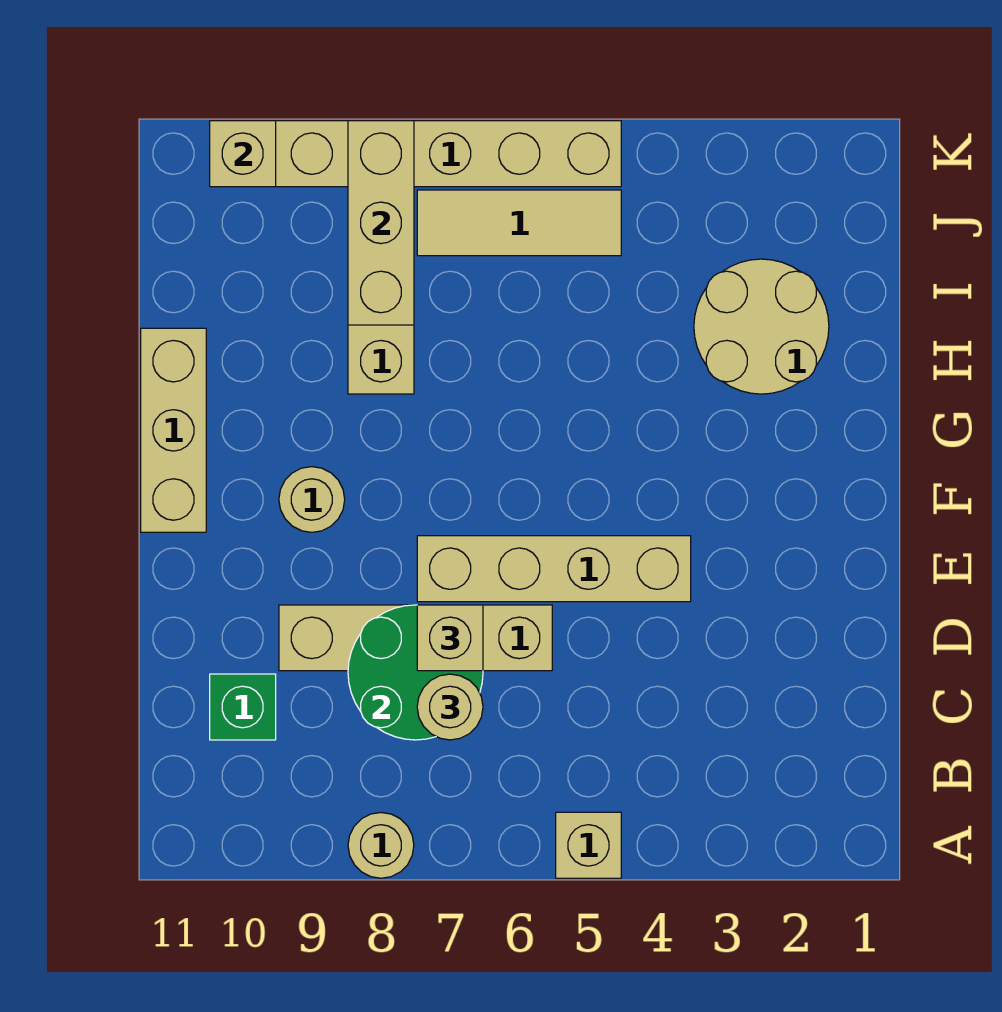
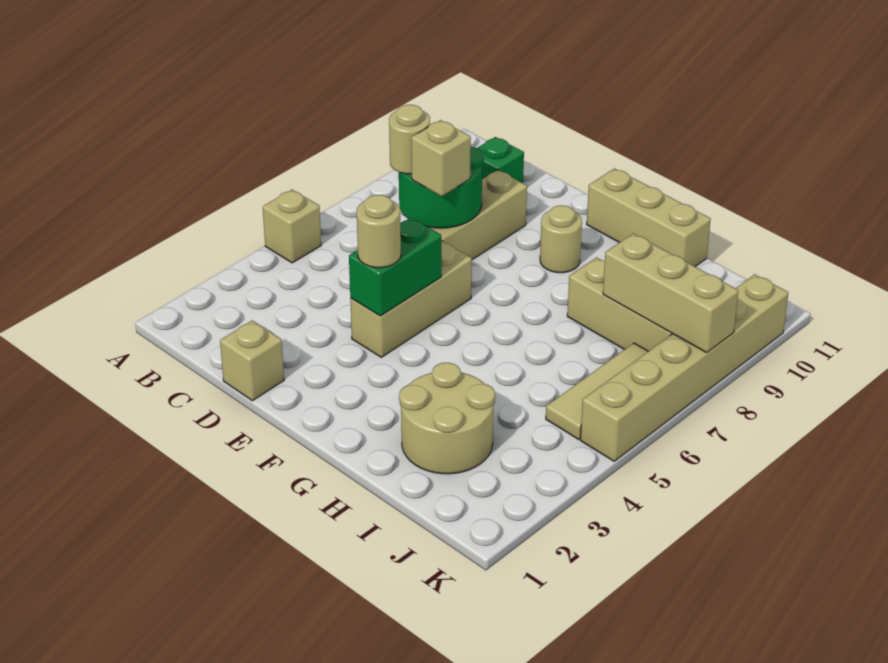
tan 1x1 round brick [348,813,414,878] -> tan 1x1 round brick moved to [357,195,401,268]
tan 1x4 brick [417,536,691,602] -> tan 1x3 brick [350,241,472,357]
none -> green 1x2 brick [349,218,441,316]
tan 1x1 brick [210,121,276,187] -> tan 1x1 brick moved to [220,320,284,401]

